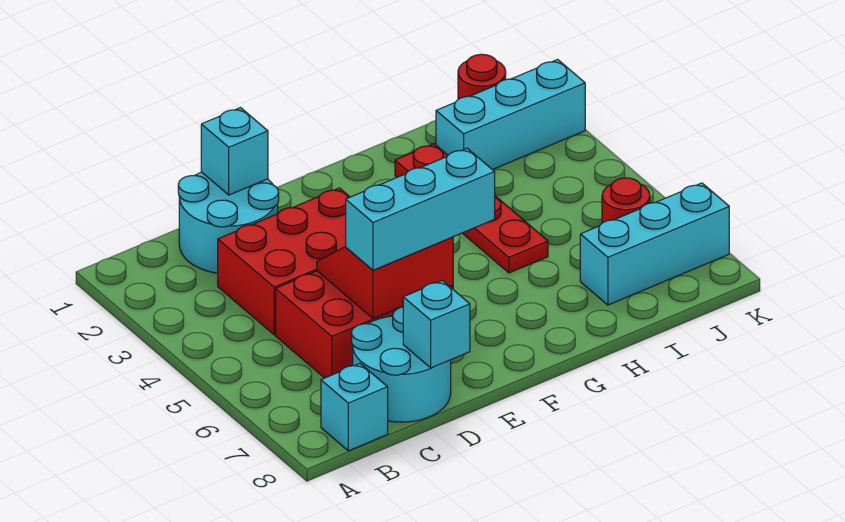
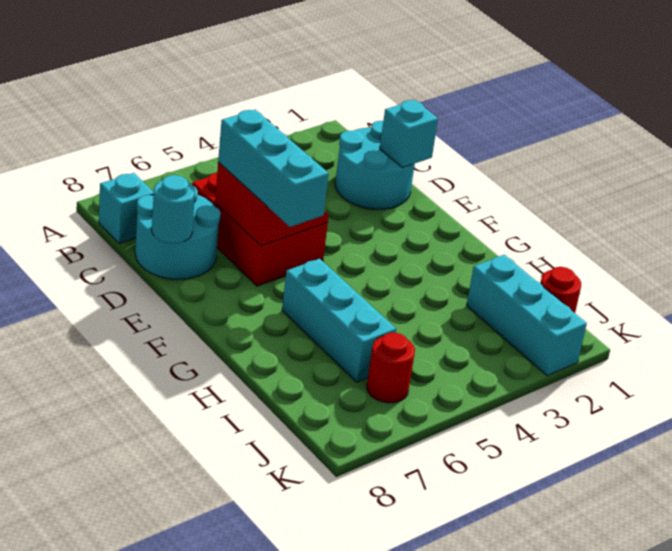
red 2x3 brick [218,188,350,335] -> none
cyan 1x1 brick [403,280,470,368] -> cyan 1x1 round brick [152,175,195,243]
red 1x4 plate [395,144,548,273] -> none
cyan 1x3 brick [580,183,729,305] -> cyan 1x3 brick moved to [282,259,396,382]

